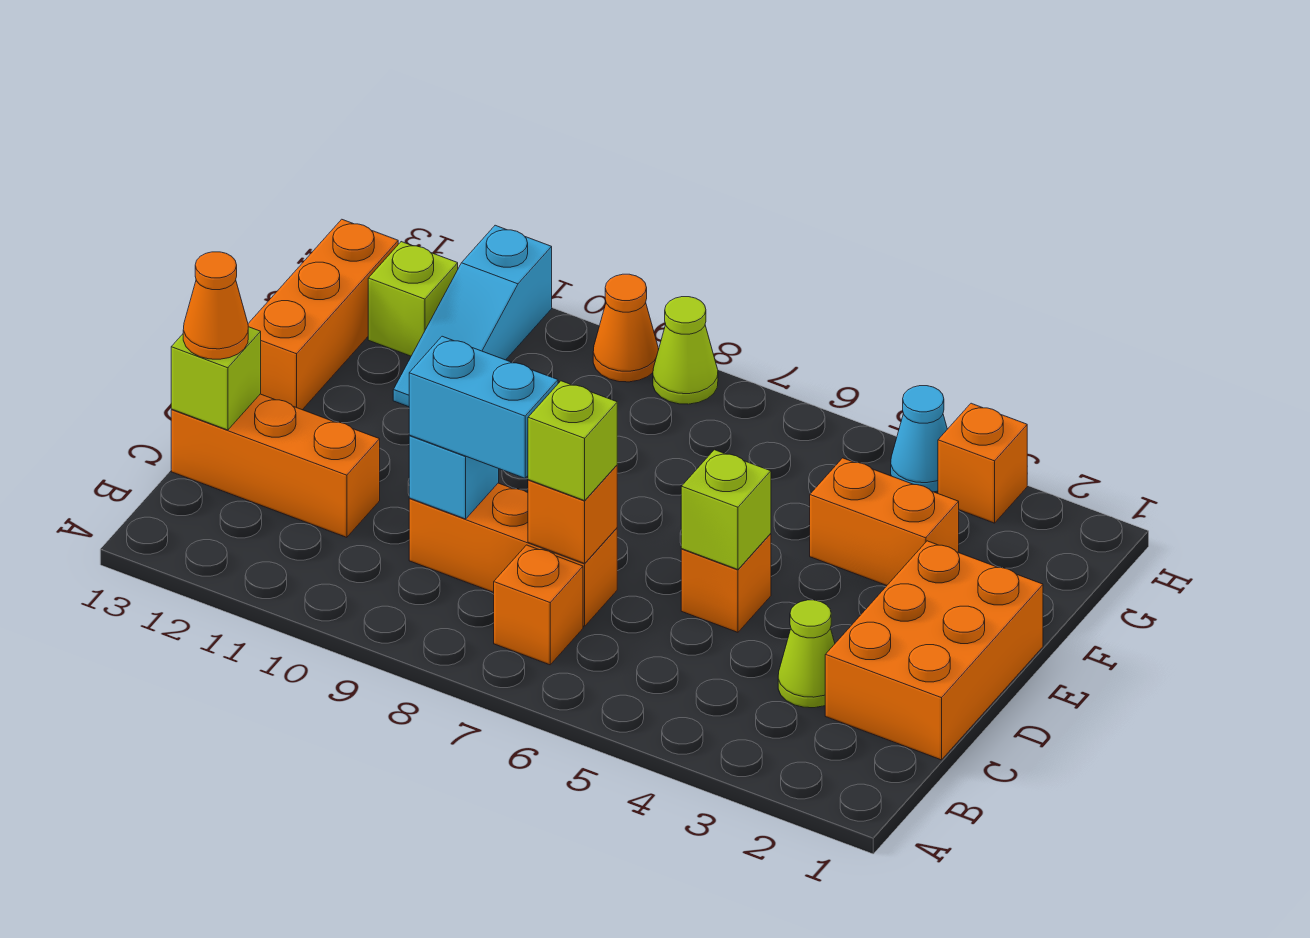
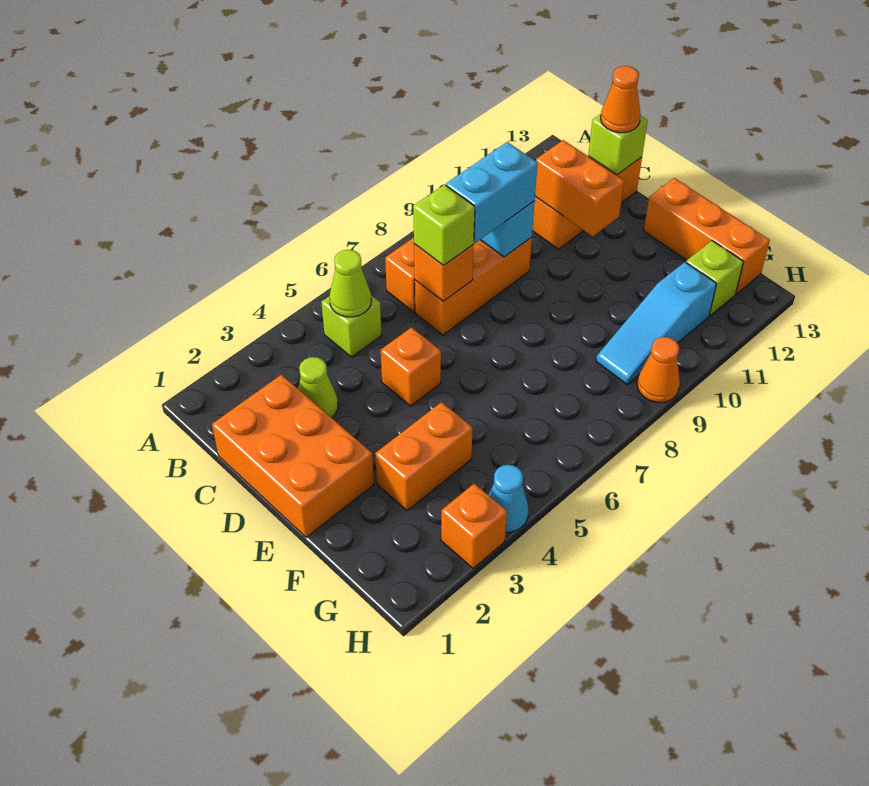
none -> orange 1x2 brick [535,140,624,236]
lime 1x1 brick [681,450,771,569] -> lime 1x1 brick moved to [321,295,382,357]
cyan 1x3 slope [393,225,552,407] -> cyan 1x3 slope turned to [596,262,716,384]
lime 1x1 cone [653,297,718,404] -> lime 1x1 cone moved to [330,250,371,317]

